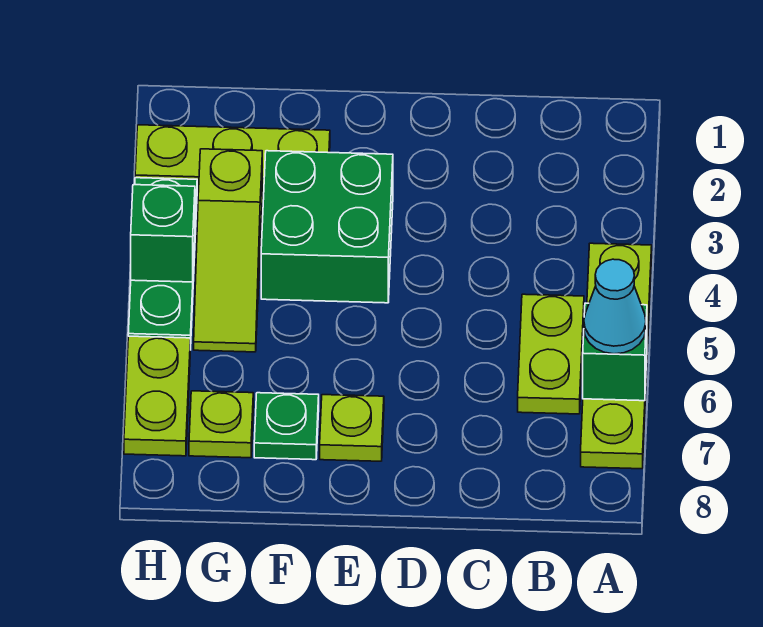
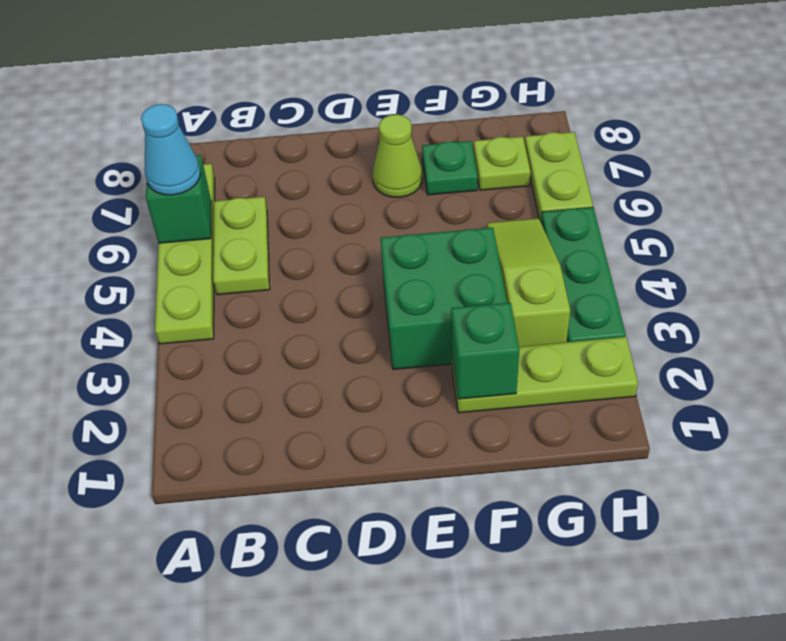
lime 1x1 plate [320,395,384,461] -> lime 1x1 cone [373,114,422,197]
green 1x1 brick [131,185,195,282] -> green 1x1 brick moved to [451,303,519,399]

